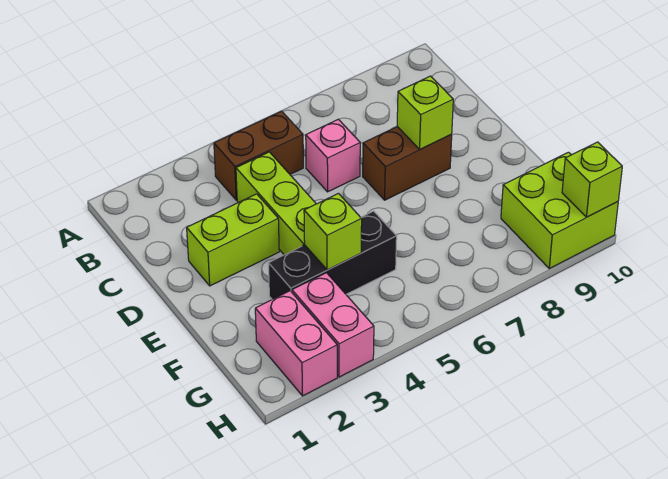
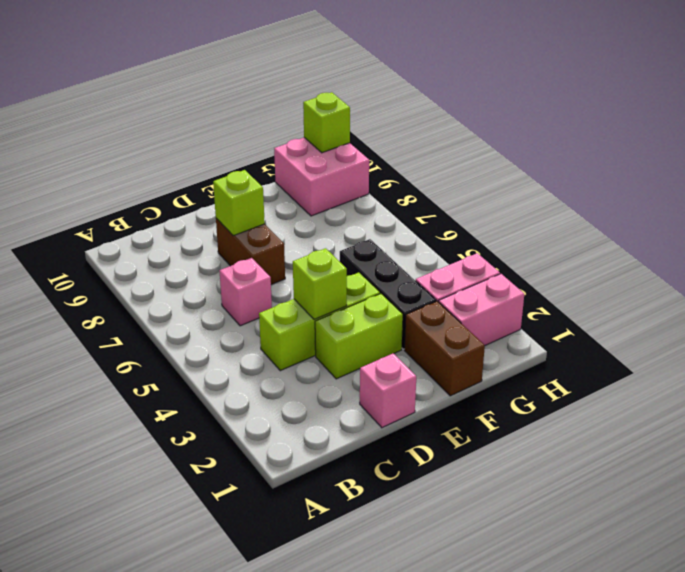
brown 1x2 brick [214,111,303,200] -> brown 1x2 brick moved to [404,301,485,396]
none -> pink 1x1 brick [360,353,416,428]
lime 1x2 brick [187,194,279,286] -> lime 1x2 brick turned to [315,294,403,379]
lime 1x1 brick [304,193,362,270] -> lime 1x1 brick moved to [293,248,347,320]
lime 2x2 brick [501,152,618,269] -> pink 2x2 brick [274,138,369,216]

